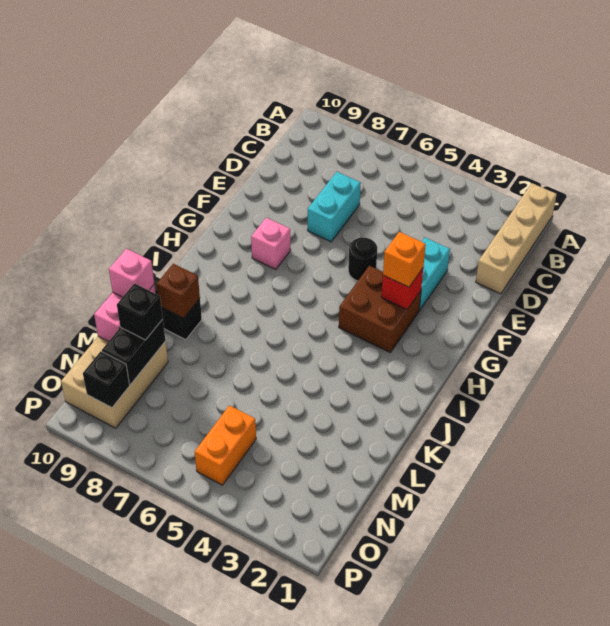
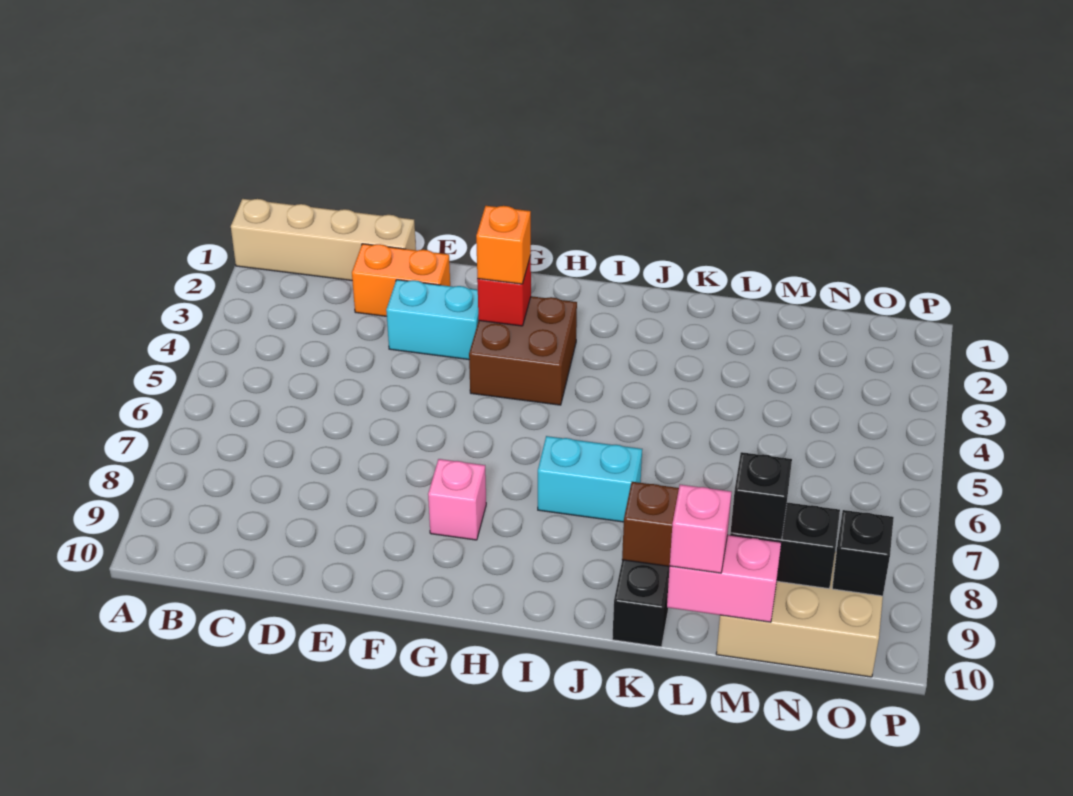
cyan 1x2 brick [308,172,361,242] -> cyan 1x2 brick moved to [538,436,642,522]
black 1x1 round brick [348,237,377,281] -> none
orange 1x2 brick [195,405,256,485] -> orange 1x2 brick moved to [352,244,450,316]

